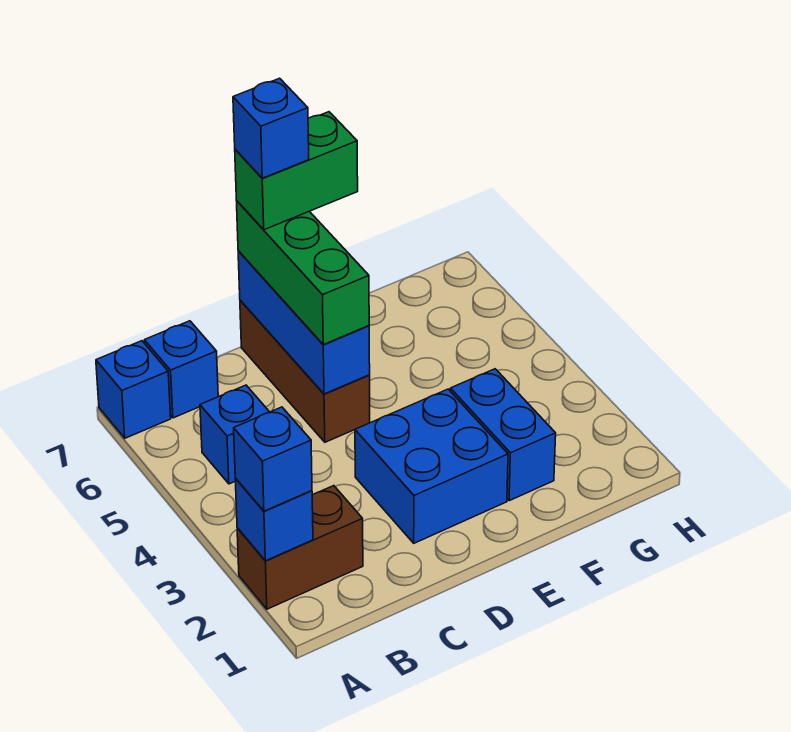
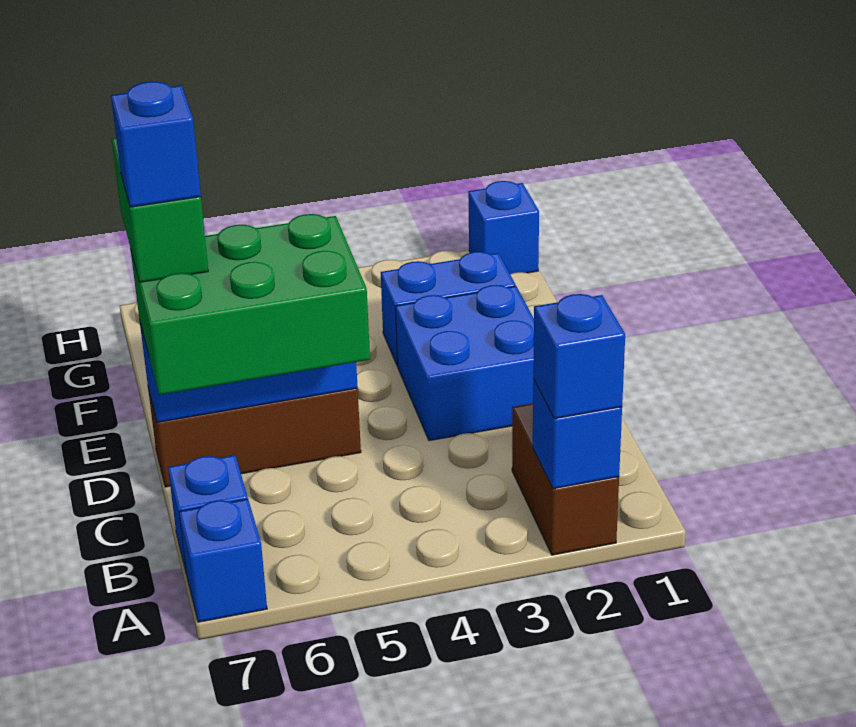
blue 1x1 brick [200,385,269,484] -> blue 1x1 brick moved to [468,181,539,274]
green 1x3 brick [237,201,369,345] -> green 2x3 brick [131,214,370,395]

